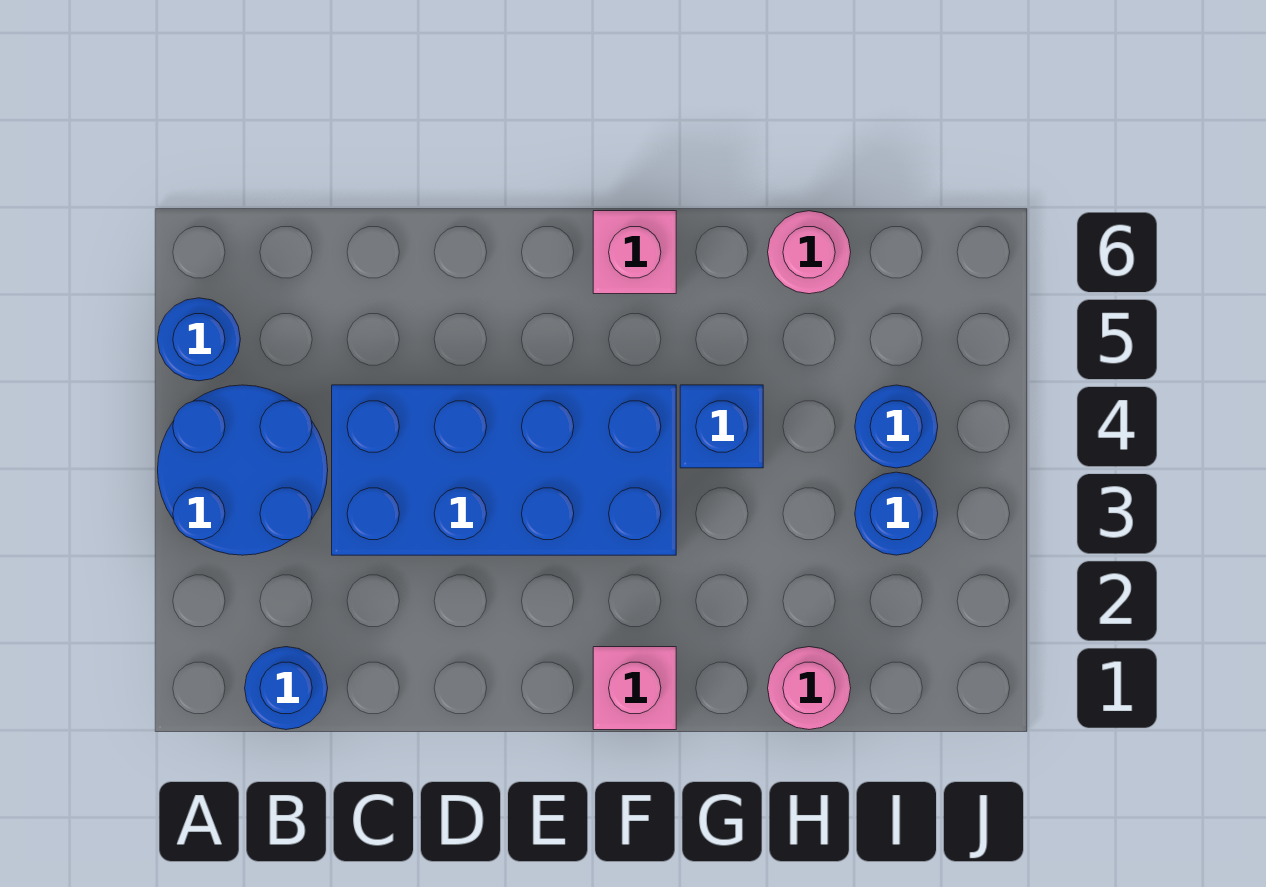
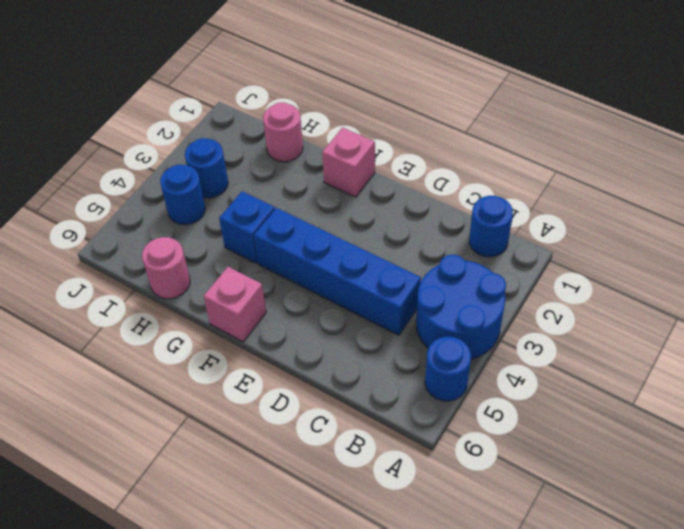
blue 2x4 brick [332,385,676,555] -> blue 1x4 brick [254,208,421,335]

